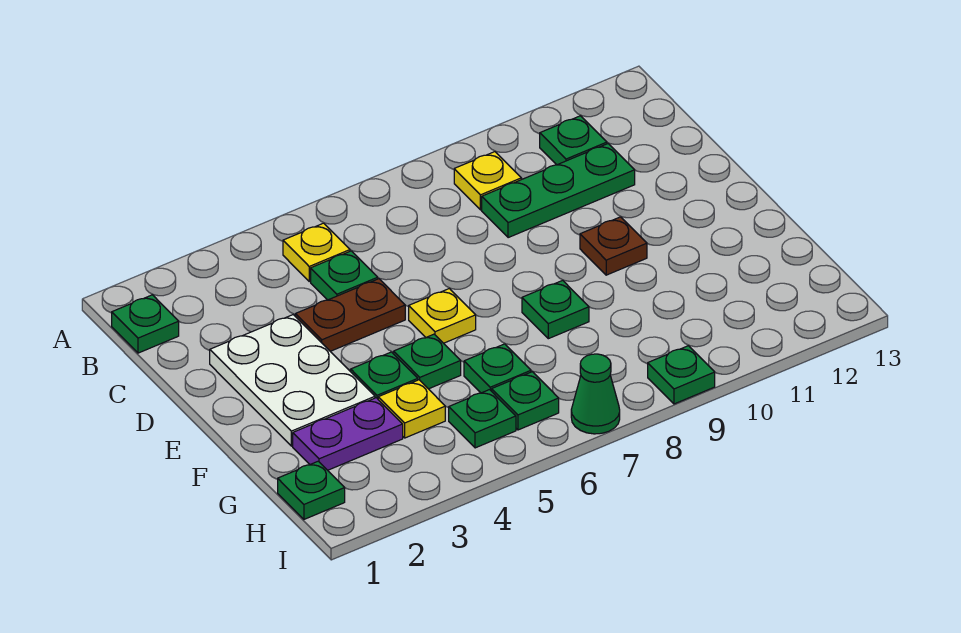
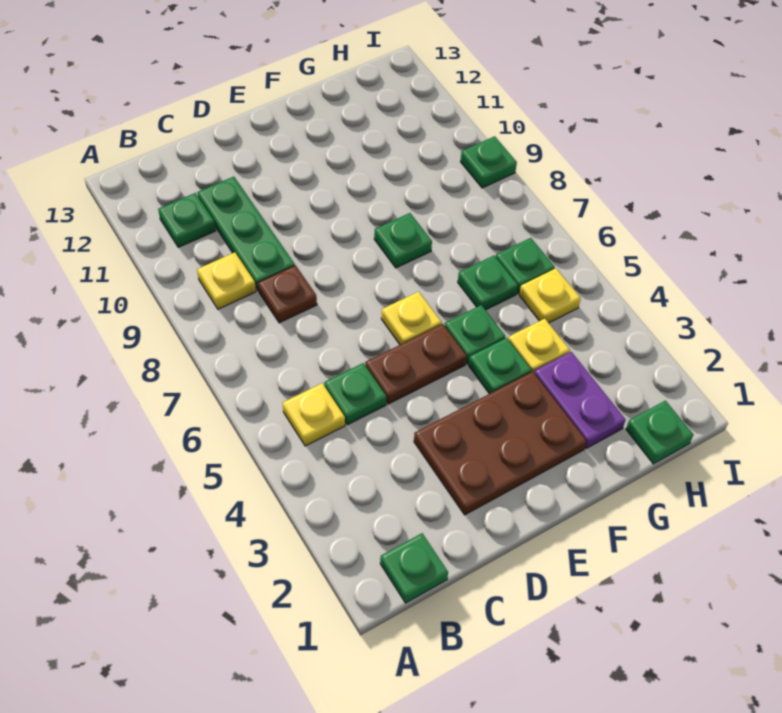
white 2x3 plate [210,315,375,446] -> brown 2x3 plate [414,372,586,515]
brown 1x2 plate [295,279,405,351] -> brown 1x2 plate turned to [365,324,467,404]
brown 1x1 plate [580,217,647,275] -> brown 1x1 plate moved to [258,265,317,323]
green 1x1 plate [449,390,516,448] -> yellow 1x1 plate [519,268,581,323]
green 1x1 cone [571,354,620,434] -> none

